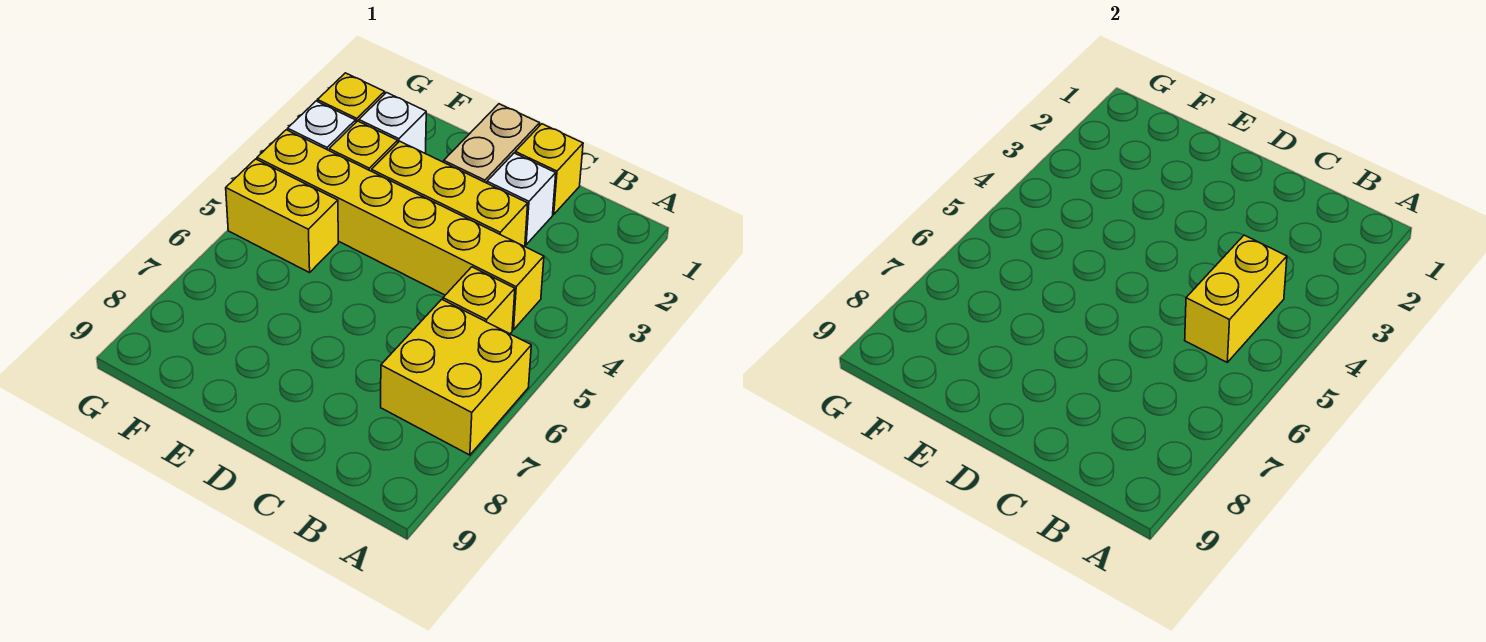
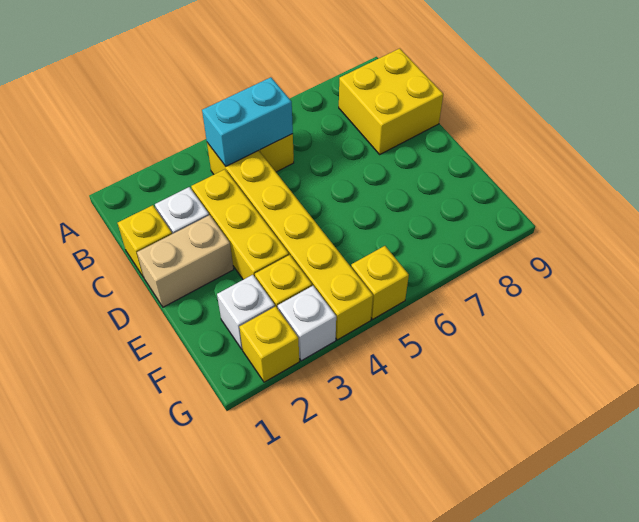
yellow 2x2 brick [381,299,531,455] -> yellow 2x2 brick moved to [339,48,443,154]
yellow 1x2 brick [1185,235,1287,362] -> cyan 1x2 brick [202,77,293,166]
yellow 1x2 brick [226,159,338,273] -> yellow 1x1 brick [351,246,409,319]

